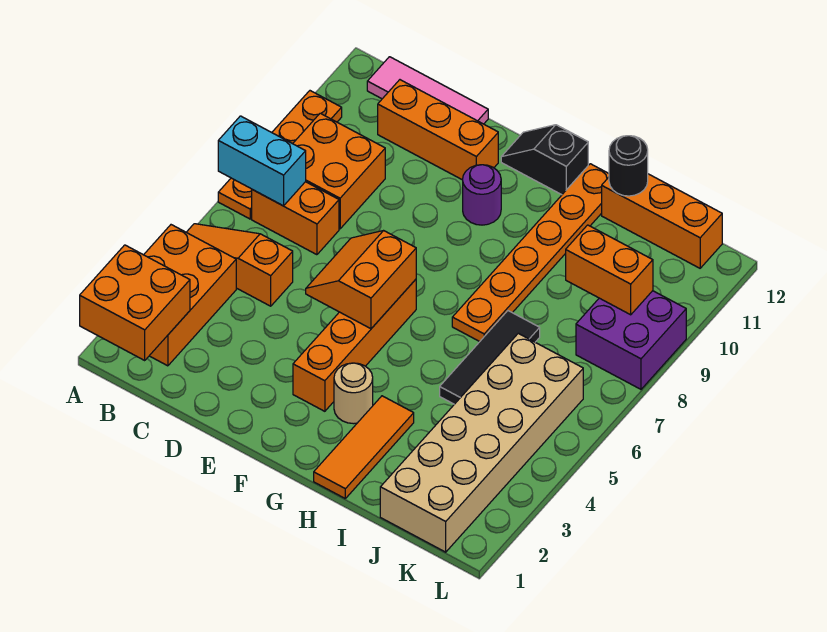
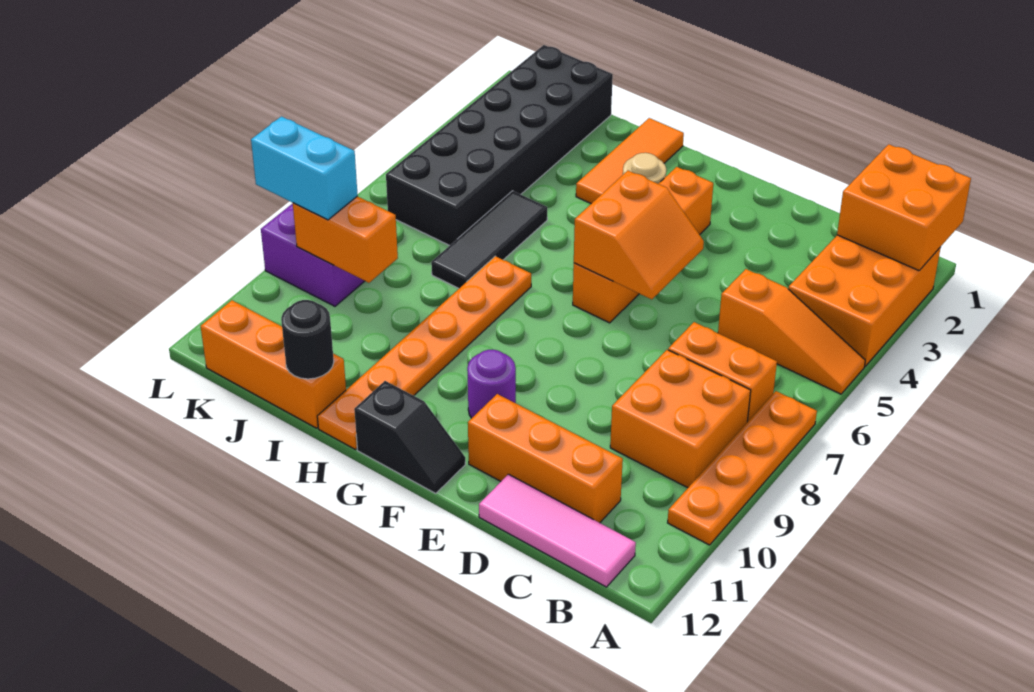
cyan 1x2 brick [218,116,306,206] -> cyan 1x2 brick moved to [251,116,358,220]
tan 2x6 brick [380,333,583,552] -> black 2x6 brick [386,45,613,246]

